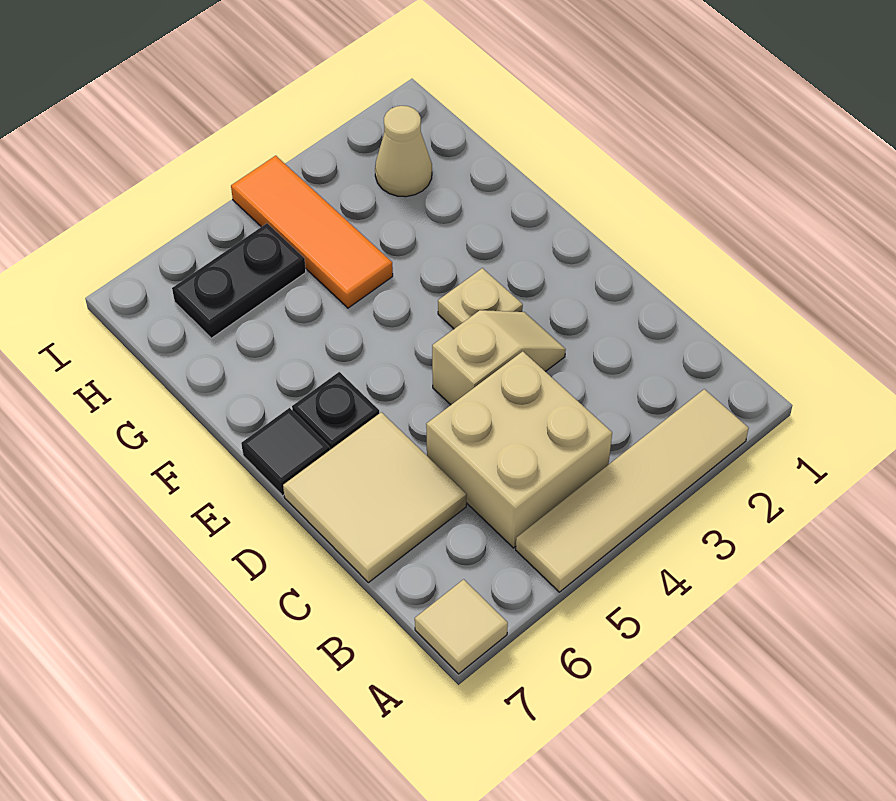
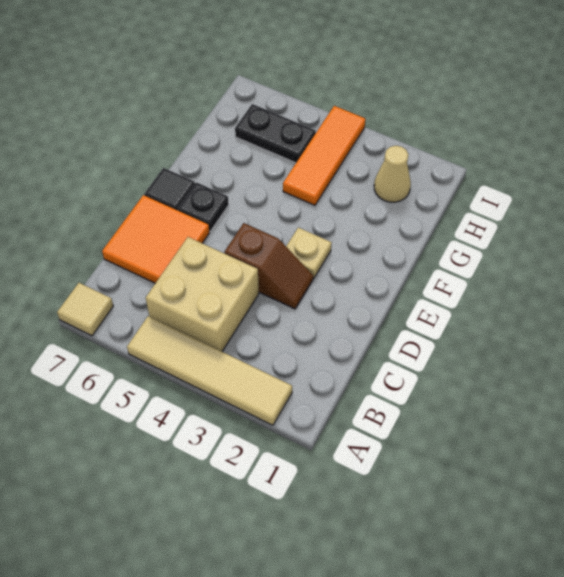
tan 2x2 tile [283,412,467,583] -> orange 2x2 tile [102,195,209,283]
tan 1x2 slope [432,310,566,405] -> brown 1x2 slope [224,223,313,309]

